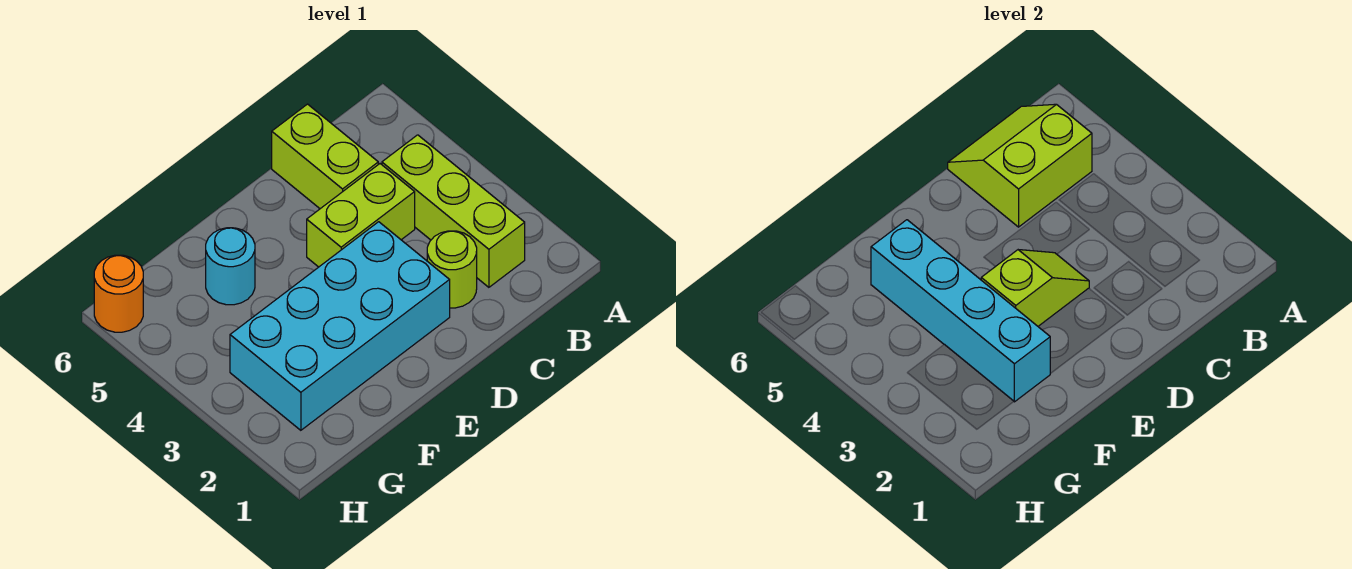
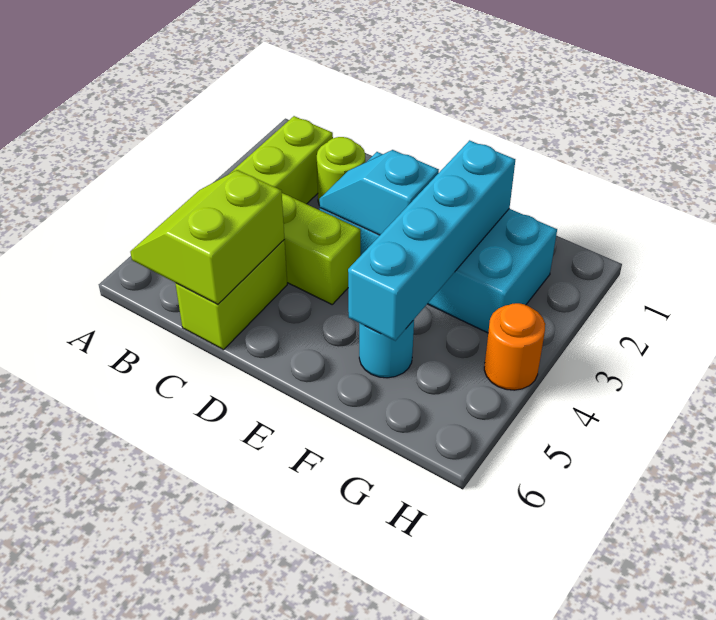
lime 2x2 slope [948,104,1092,227] -> lime 2x2 slope turned to [130,170,284,305]
lime 1x2 slope [981,250,1089,326] -> cyan 1x2 slope [319,150,439,235]
orange 1x1 round brick [94,255,143,332] -> orange 1x1 round brick moved to [484,303,545,390]

